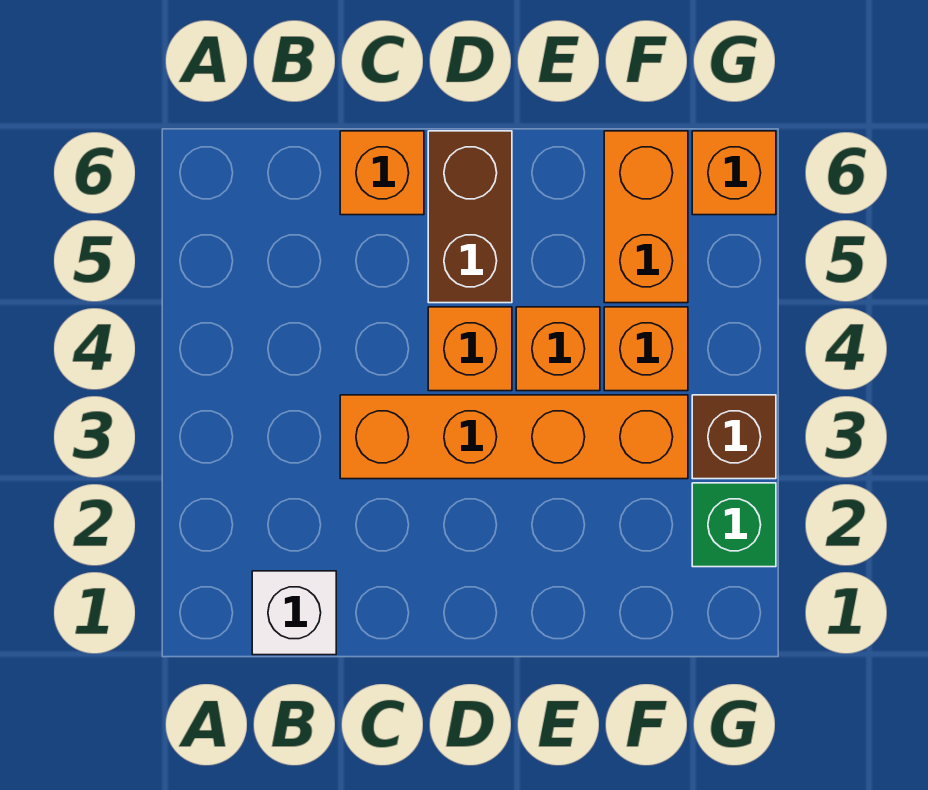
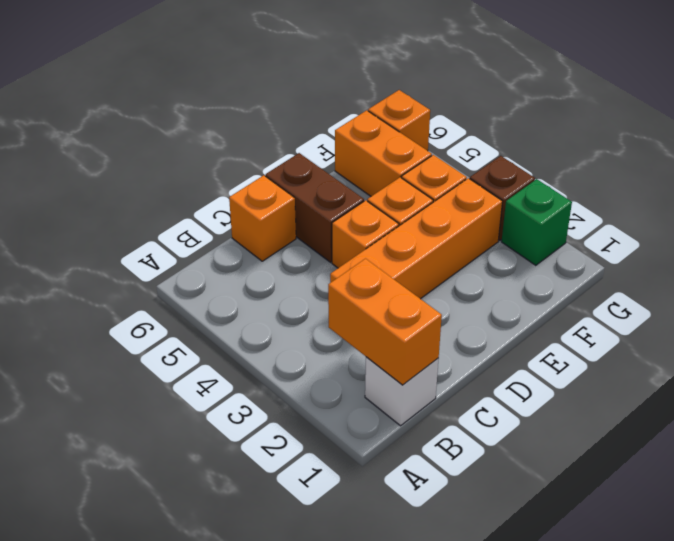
none -> orange 1x2 brick [328,259,442,385]

